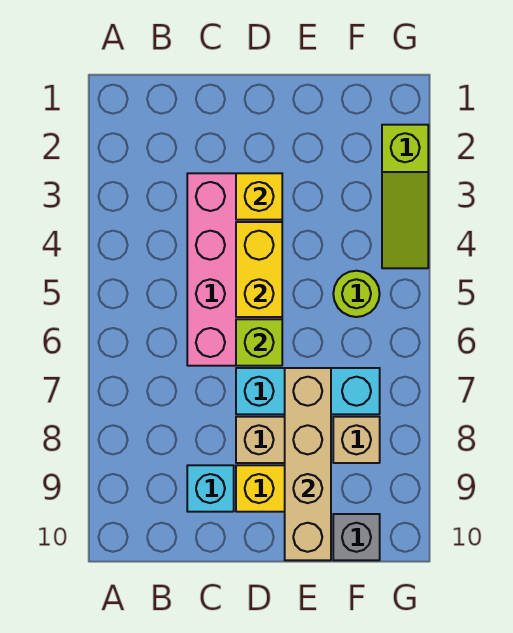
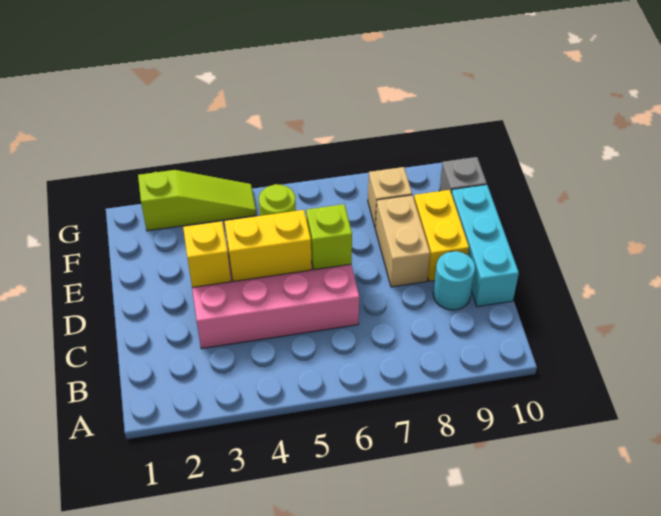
cyan 1x1 brick [187,465,234,512] -> cyan 1x1 round brick [433,251,475,310]
cyan 1x3 brick [236,368,380,414] -> cyan 1x3 brick moved to [451,185,519,307]
tan 1x4 brick [285,368,331,560] -> none

